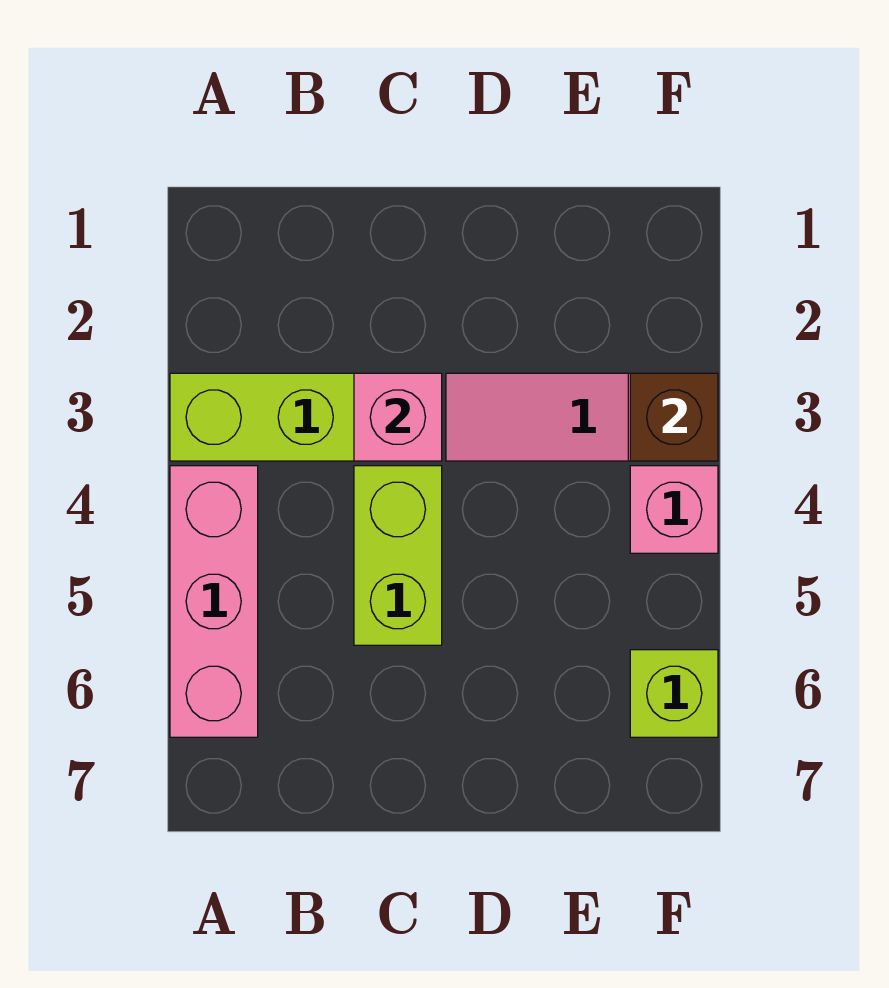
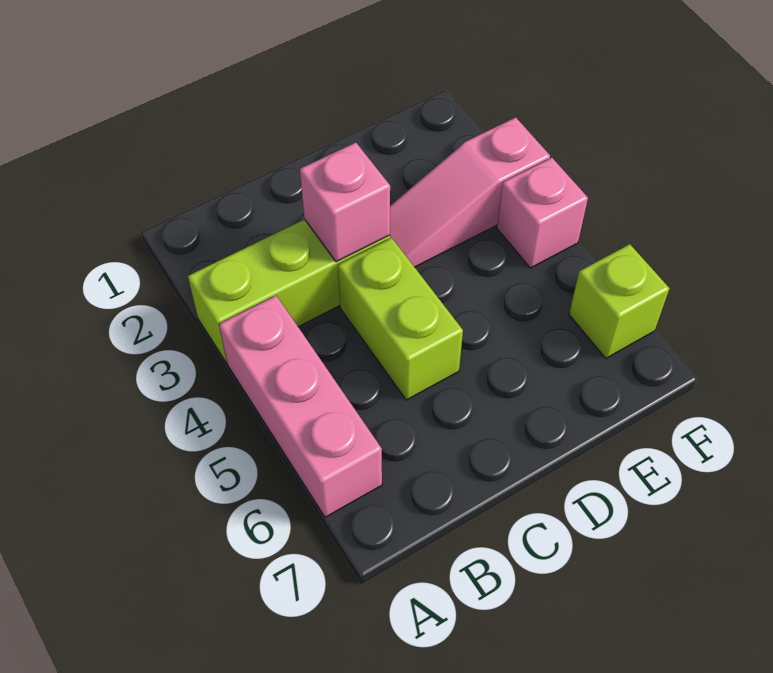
brown 1x1 brick [630,373,718,461] -> none

